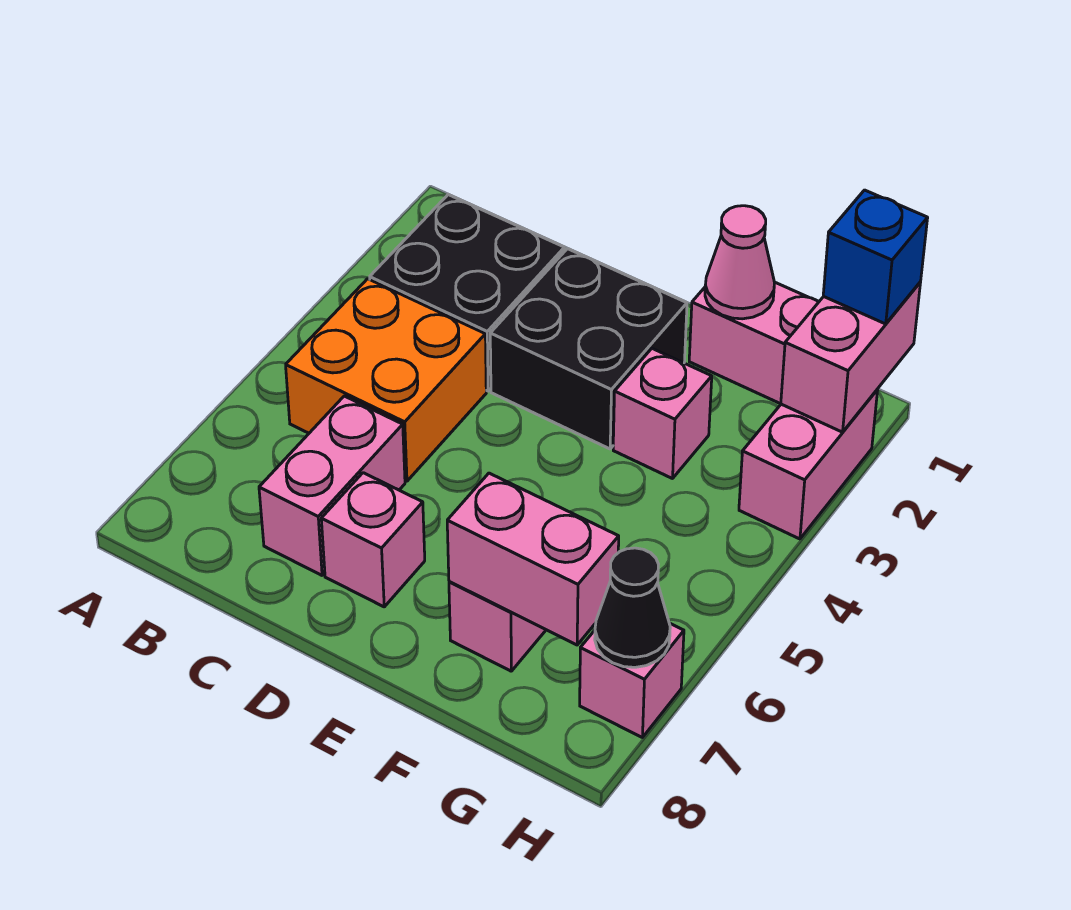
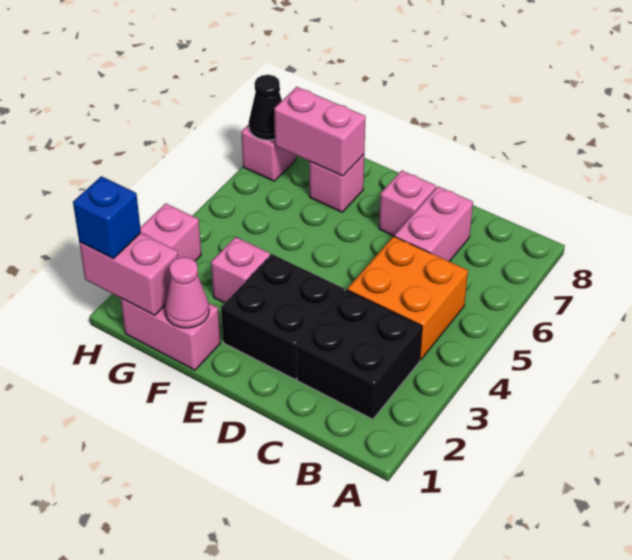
pink 1x2 brick [781,282,921,432] -> pink 1x2 brick turned to [79,233,178,315]

